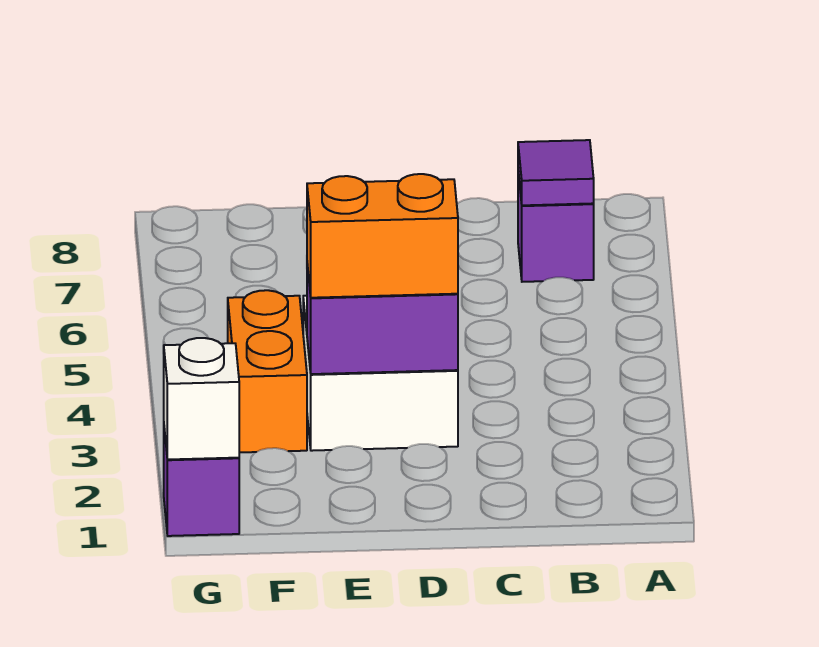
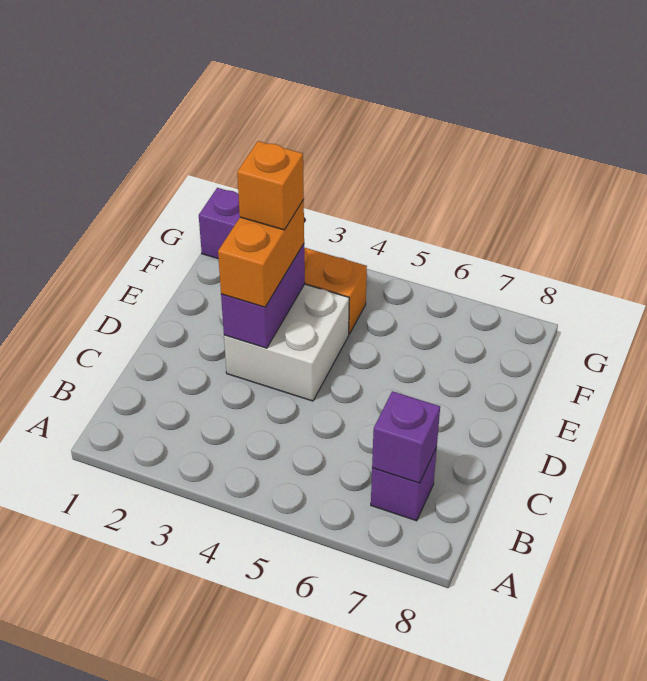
purple 1x1 tile [518,140,594,205] -> purple 1x1 brick [372,391,440,483]
none -> orange 1x1 brick [237,141,304,230]
white 1x1 brick [164,338,239,460] -> none

